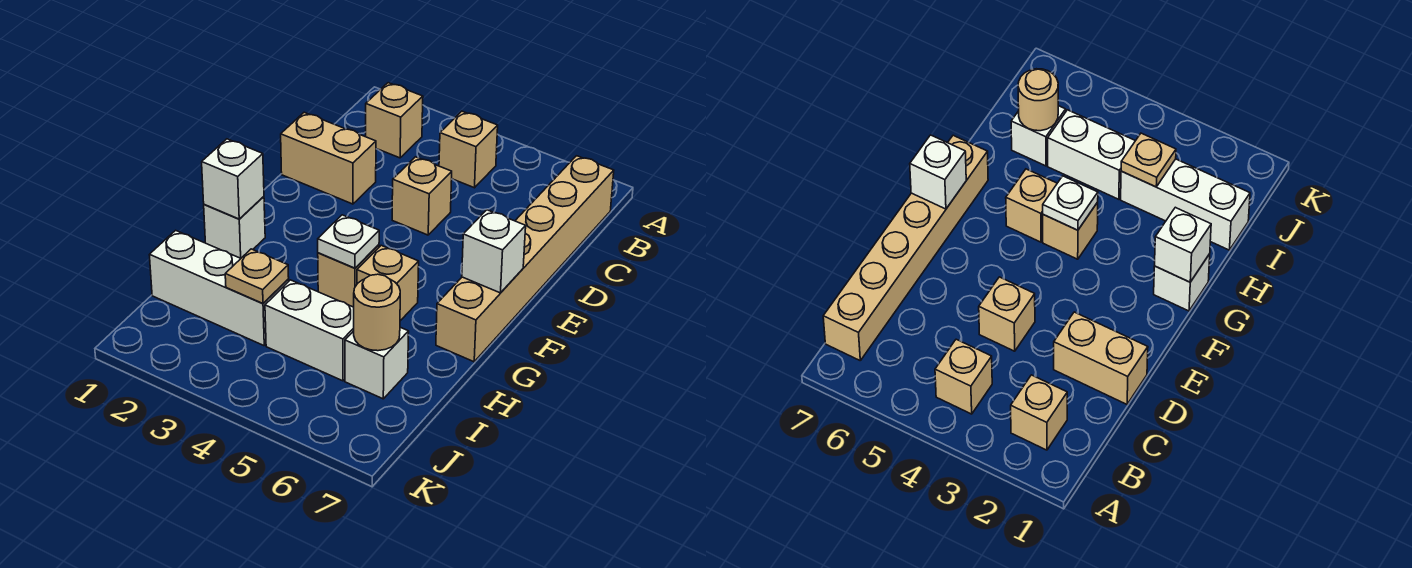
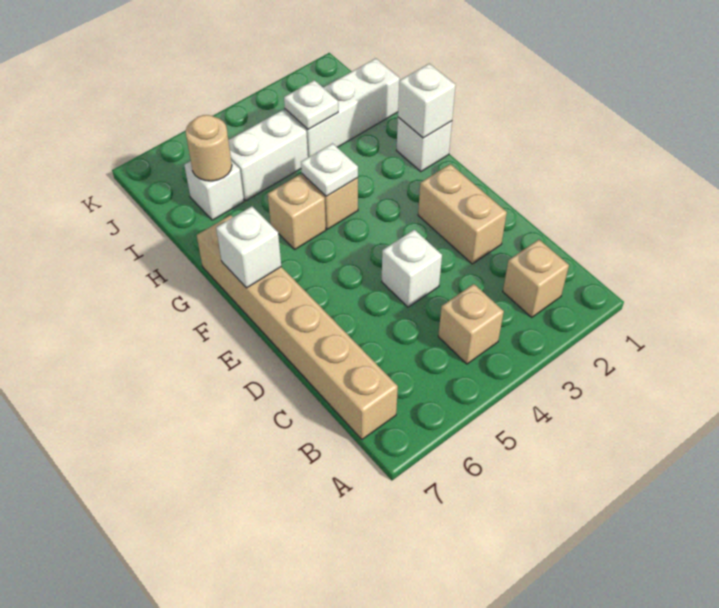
tan 1x2 brick [281,112,376,204] -> tan 1x2 brick turned to [418,164,507,264]
tan 1x1 brick [392,157,452,235] -> white 1x1 brick [382,230,442,307]
tan 1x1 plate [225,249,289,303] -> white 1x1 plate [284,80,338,129]

